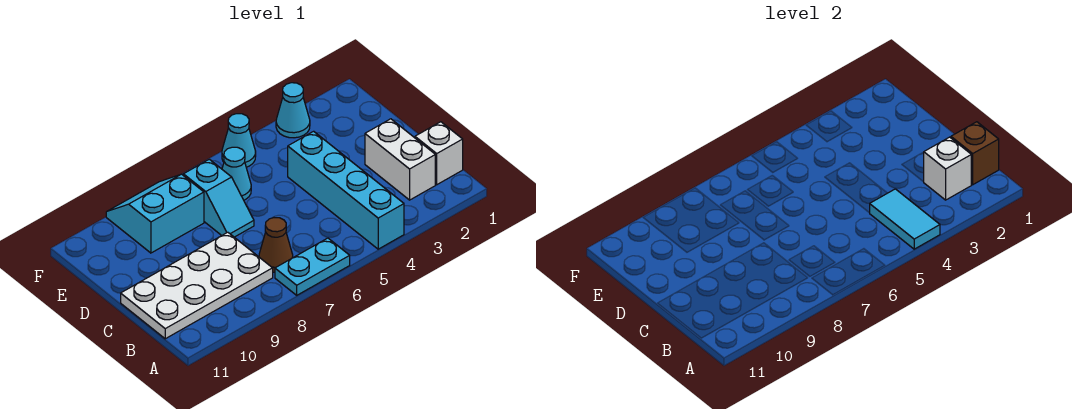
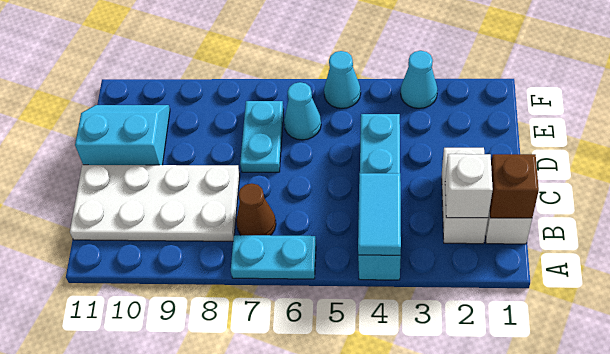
cyan 1x2 slope [183,159,254,237] -> cyan 1x2 plate [240,101,284,172]
cyan 2x2 slope [106,174,204,253] -> cyan 2x2 slope moved to [75,105,170,165]

